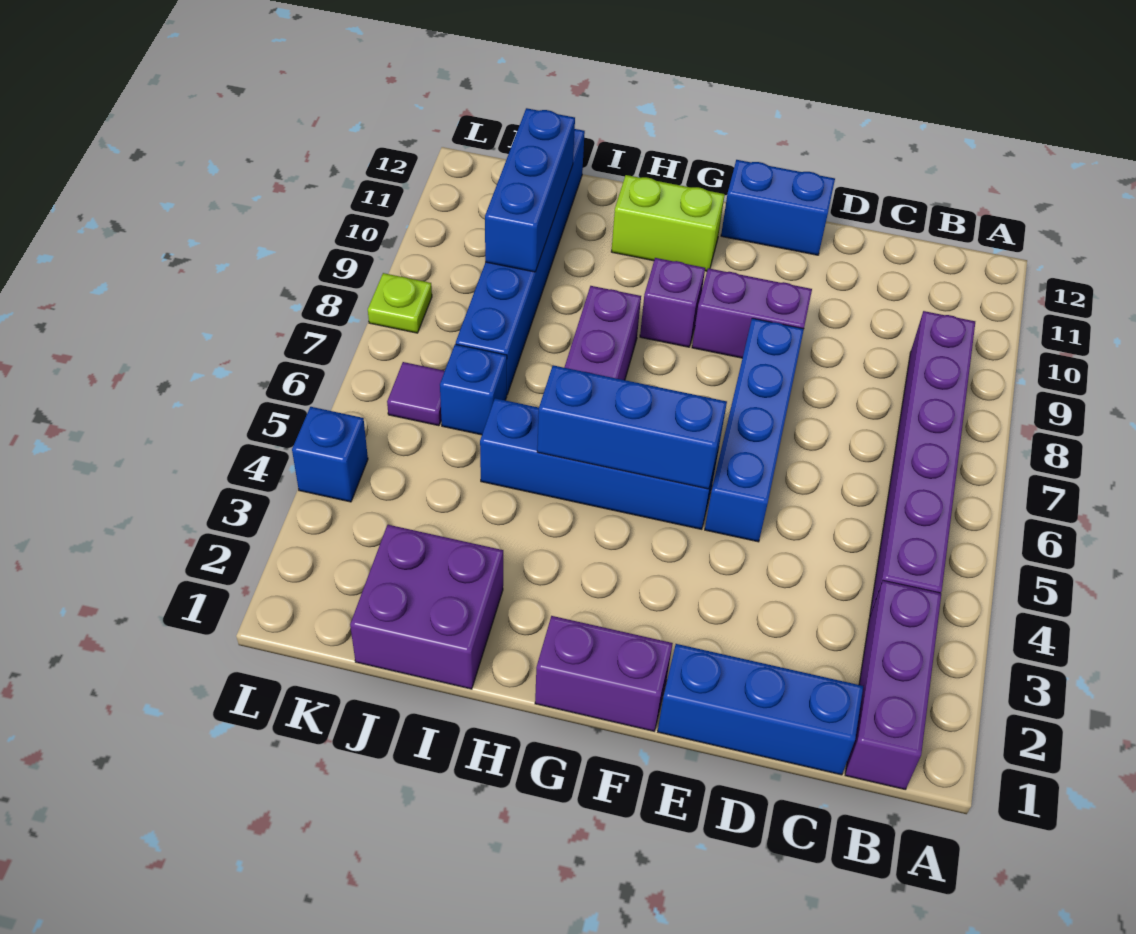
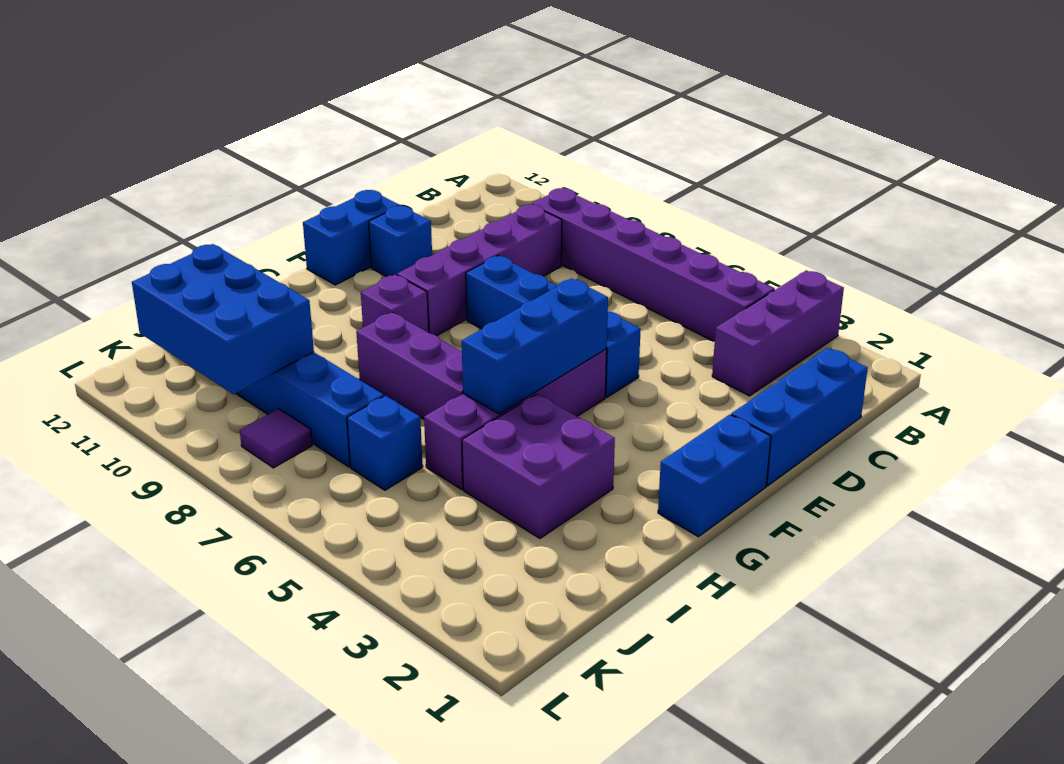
purple 1x3 brick [845,581,941,790] -> purple 1x3 brick turned to [712,270,844,396]
purple 1x2 brick [692,268,812,358] -> purple 1x4 brick [397,205,562,336]
purple 1x2 brick [535,616,673,731] -> blue 1x2 brick [658,415,771,537]
blue 1x4 brick [480,398,718,529] -> purple 1x4 brick [424,349,607,489]
lime 1x2 brick [611,175,725,271] -> none
purple 2x2 brick [350,525,503,689] -> purple 2x2 brick moved to [462,394,615,538]
blue 1x3 brick [485,108,575,272] -> blue 2x3 brick [132,244,314,394]
purple 1x1 tile [387,362,445,426] -> purple 1x1 tile moved to [240,409,312,468]
blue 1x1 brick [292,407,368,502] -> blue 1x1 brick moved to [369,206,432,277]
lime 1x1 plate [368,273,432,333] -> none

